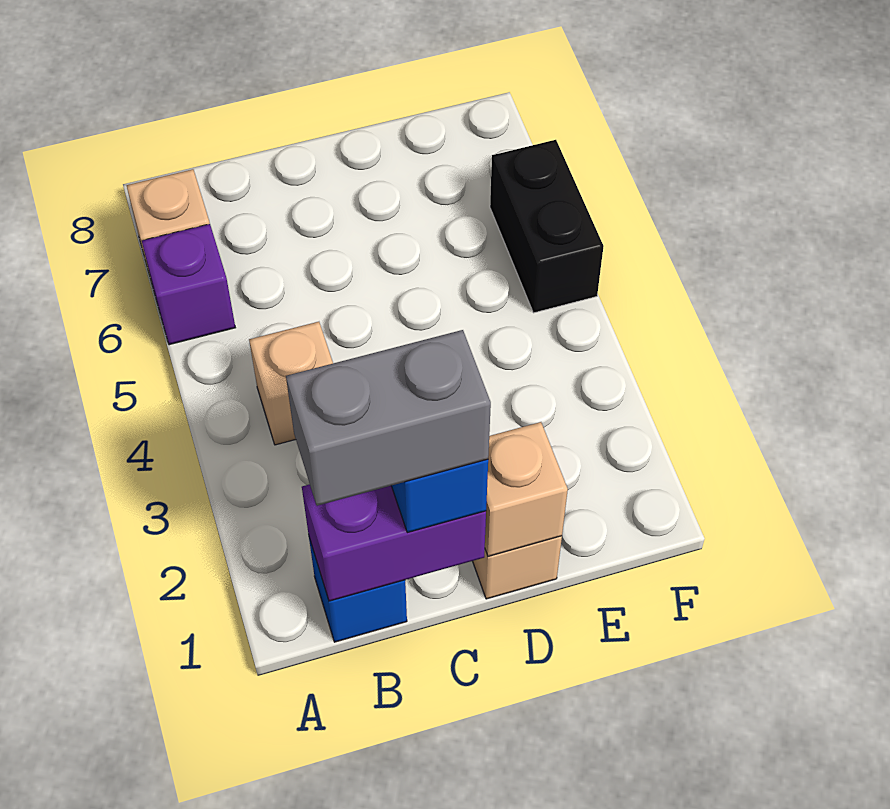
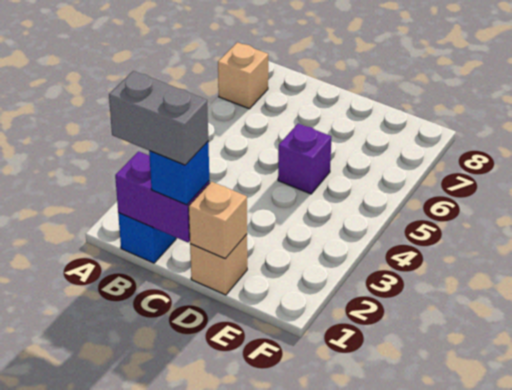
purple 1x1 brick [142,224,235,345] -> purple 1x1 brick moved to [278,123,331,194]
tan 1x1 brick [249,322,333,445] -> none
black 1x2 brick [490,140,604,313] -> none

